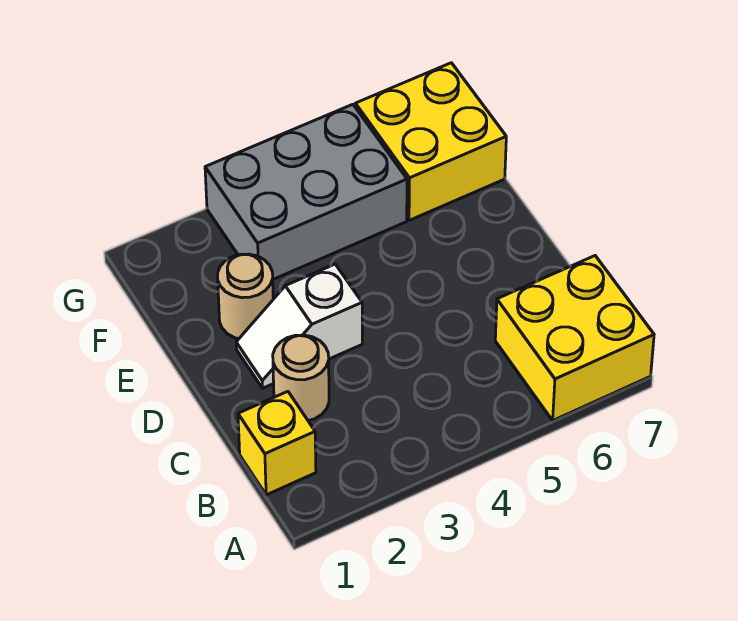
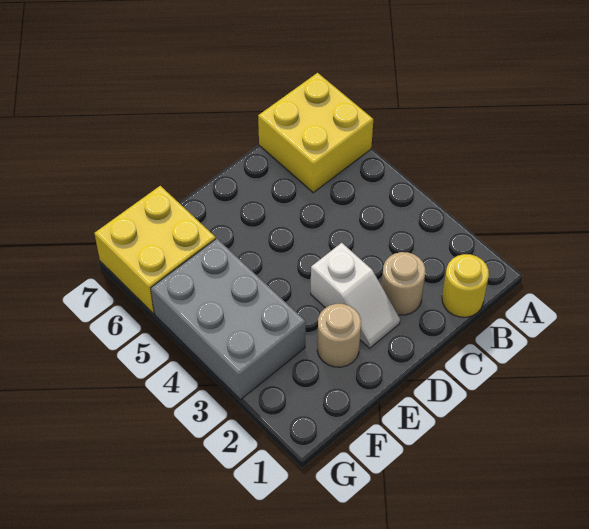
yellow 1x1 brick [238,392,316,495] -> yellow 1x1 round brick [442,254,489,317]

